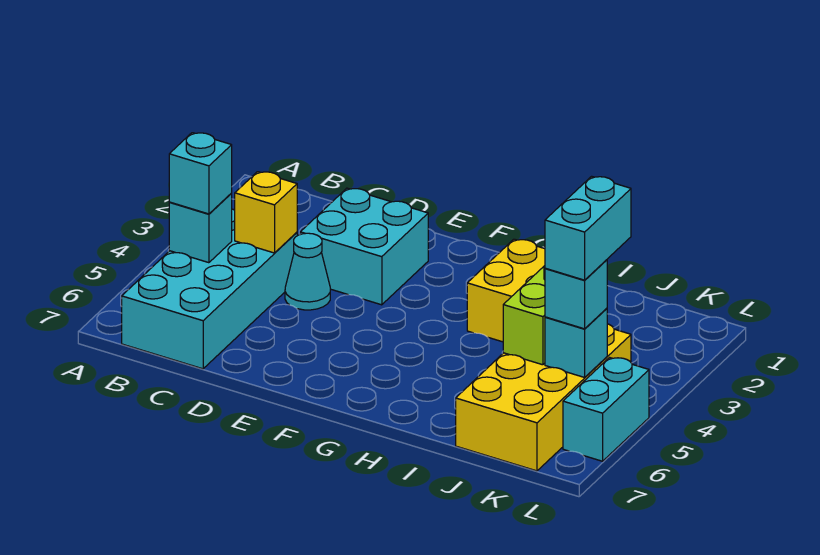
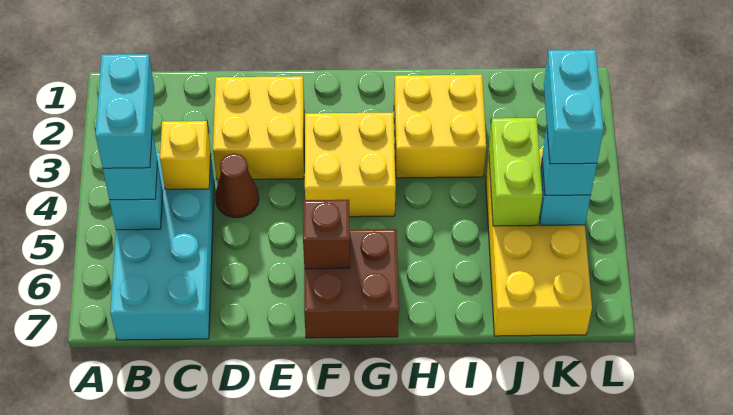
cyan 2x2 brick [300,188,428,305] -> yellow 2x2 brick [213,76,304,180]
cyan 1x1 cone [285,233,330,310] -> brown 1x1 cone [215,153,259,218]
none -> yellow 2x2 brick [305,113,396,217]
none -> brown 2x2 brick [304,229,399,338]
none -> brown 1x1 brick [303,200,350,269]
cyan 1x2 brick [563,358,649,461] -> cyan 1x2 brick moved to [96,54,154,168]

